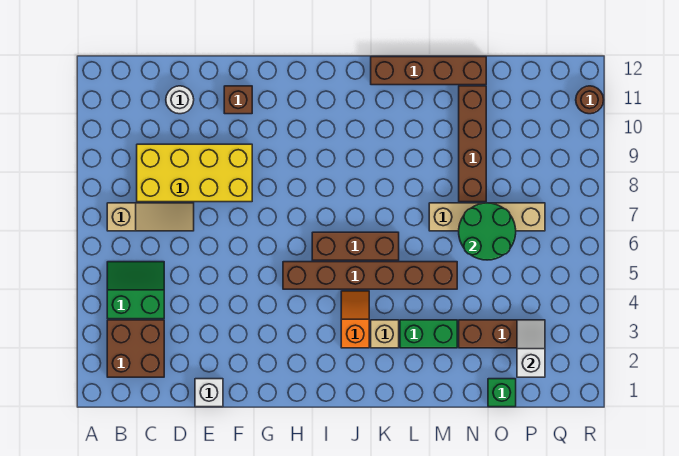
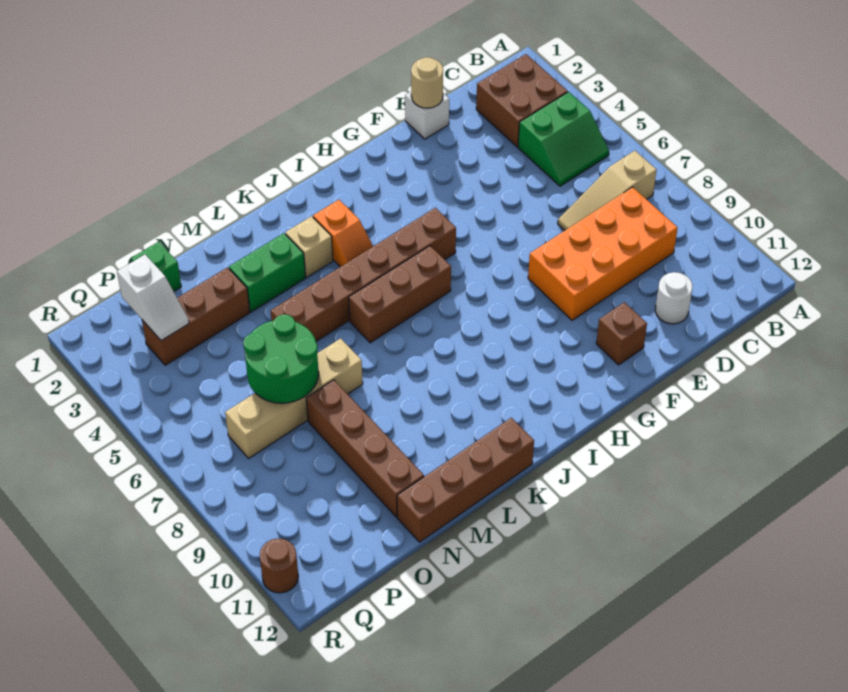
yellow 2x4 brick [137,144,252,202] -> orange 2x4 brick [528,187,677,320]
none -> tan 1x1 round brick [411,57,443,108]

